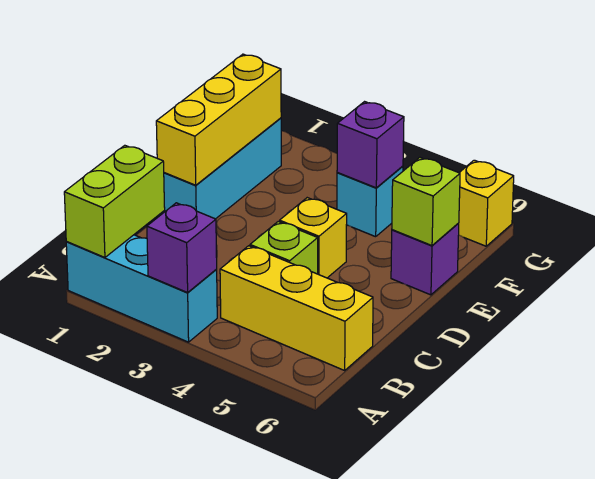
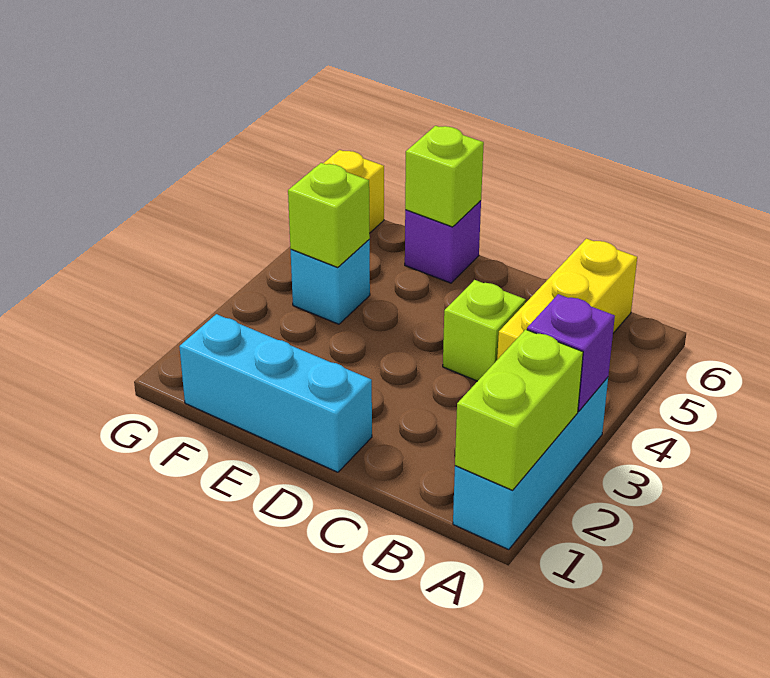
lime 1x2 brick [64,145,165,258] -> lime 1x2 brick turned to [455,329,583,490]
yellow 1x3 brick [156,54,281,185] -> none
yellow 1x1 brick [280,198,347,278] -> none
purple 1x1 brick [337,102,404,188] -> lime 1x1 brick [288,163,370,268]

